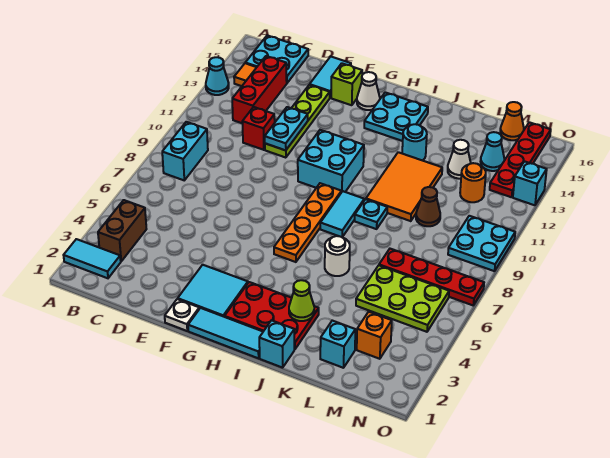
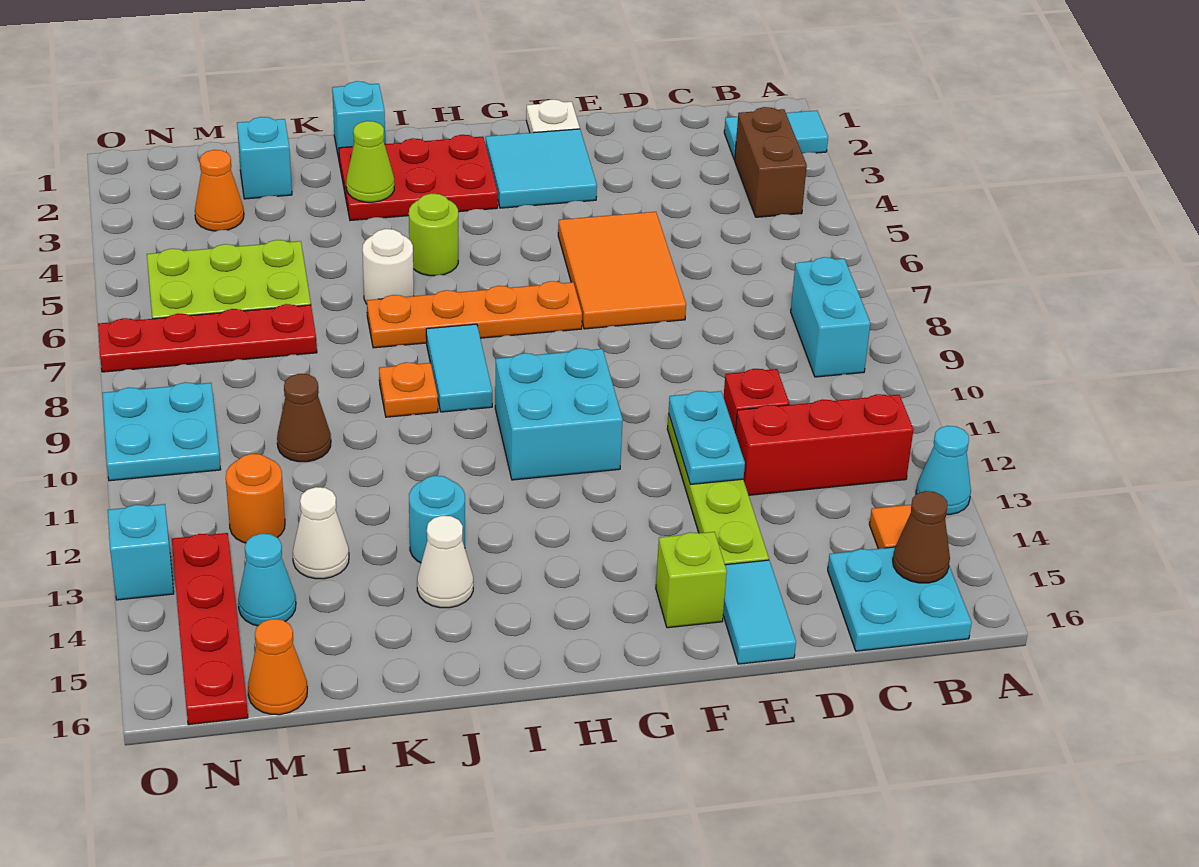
none -> brown 1x1 cone [893,491,950,583]
red 1x3 brick [232,56,287,123] -> red 1x3 brick turned to [735,394,914,495]
cyan 1x3 tile [188,308,263,358] -> none
white 1x1 cone [357,72,380,110] -> white 1x1 cone moved to [417,516,473,608]
orange 1x4 plate [274,183,341,262] -> orange 1x4 plate turned to [367,281,582,348]
cyan 2x2 plate [364,92,428,141] -> none
none -> lime 1x1 round brick [409,193,458,276]
cyan 1x1 plate [355,199,387,229] -> orange 1x1 plate [379,362,438,417]
orange 2x3 tile [366,152,442,221] -> orange 2x3 tile moved to [558,212,686,329]
orange 1x1 brick [357,312,392,359] -> orange 1x1 cone [195,150,244,231]

